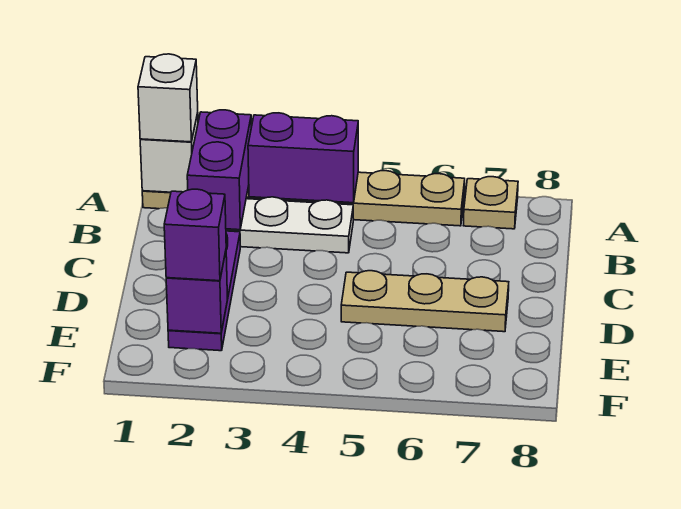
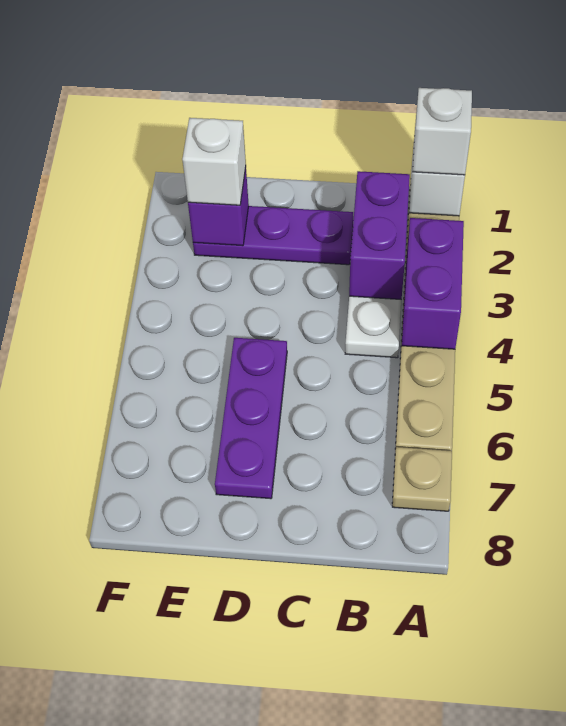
purple 1x2 brick [187,110,251,230] -> purple 1x2 brick turned to [349,171,410,300]
tan 1x3 plate [341,271,509,332] -> purple 1x3 plate [215,338,287,499]
purple 1x1 brick [164,189,226,281] -> white 1x1 brick [182,118,246,205]

